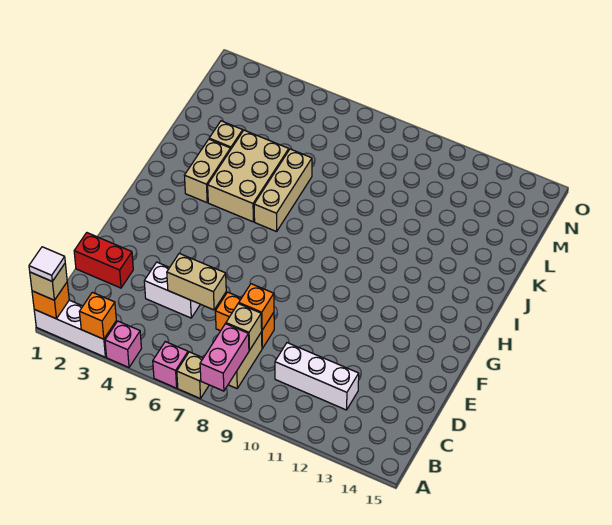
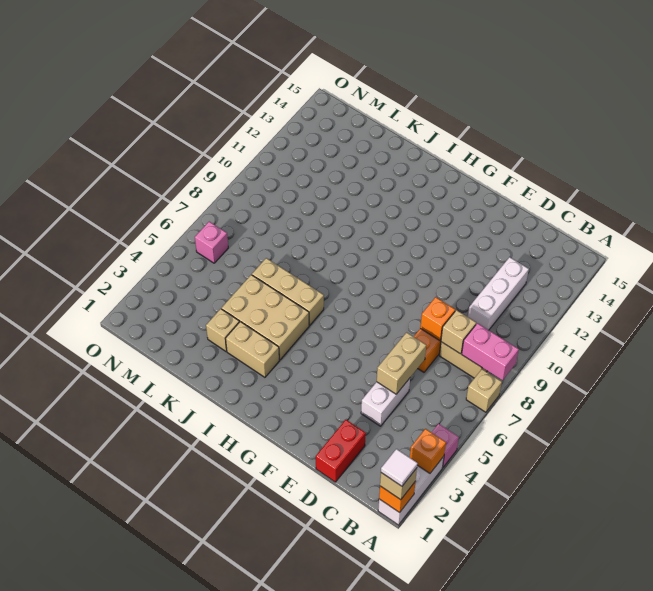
pink 1x1 brick [153,342,188,388] -> pink 1x1 brick moved to [195,222,228,263]

